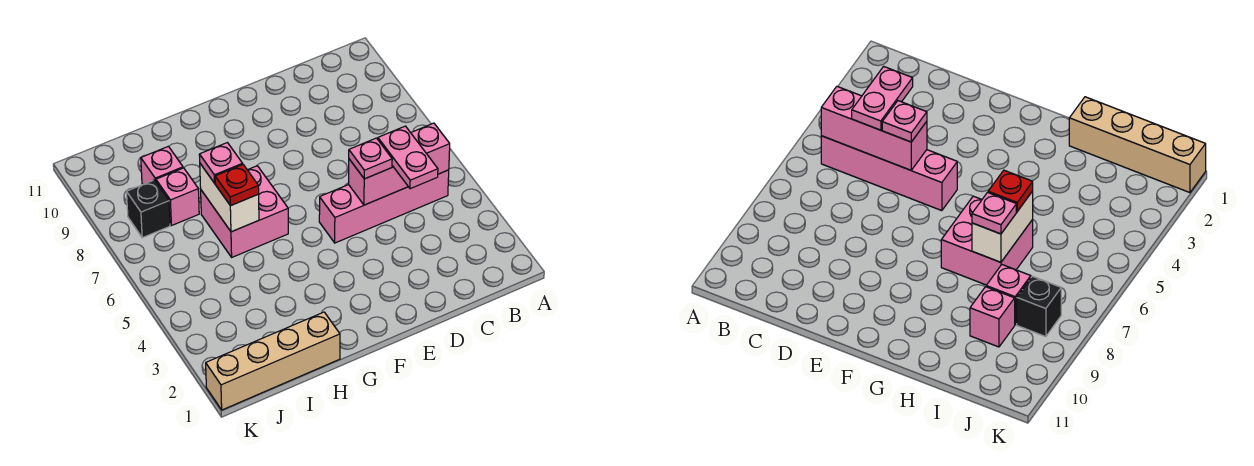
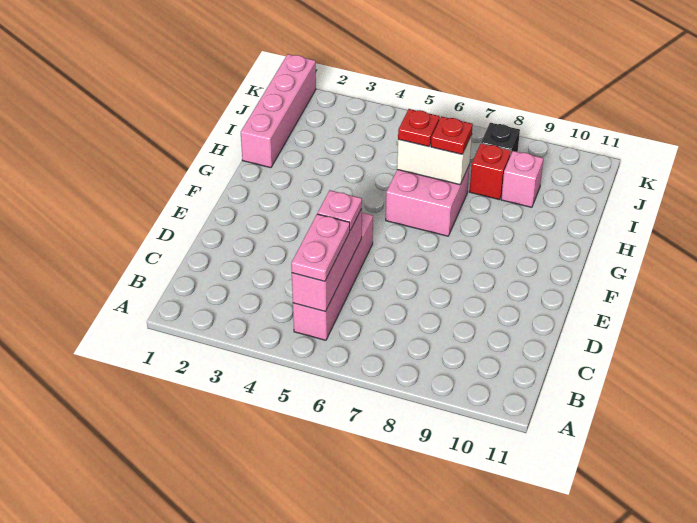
pink 1x2 plate [378,126,438,189] -> pink 1x2 plate turned to [291,214,350,281]
tan 1x4 brick [206,312,340,410] -> pink 1x4 brick [241,54,316,168]
pink 1x1 plate [199,143,243,183] -> red 1x1 plate [431,116,473,154]
pink 1x1 brick [156,168,199,226] -> red 1x1 brick [469,143,511,200]

